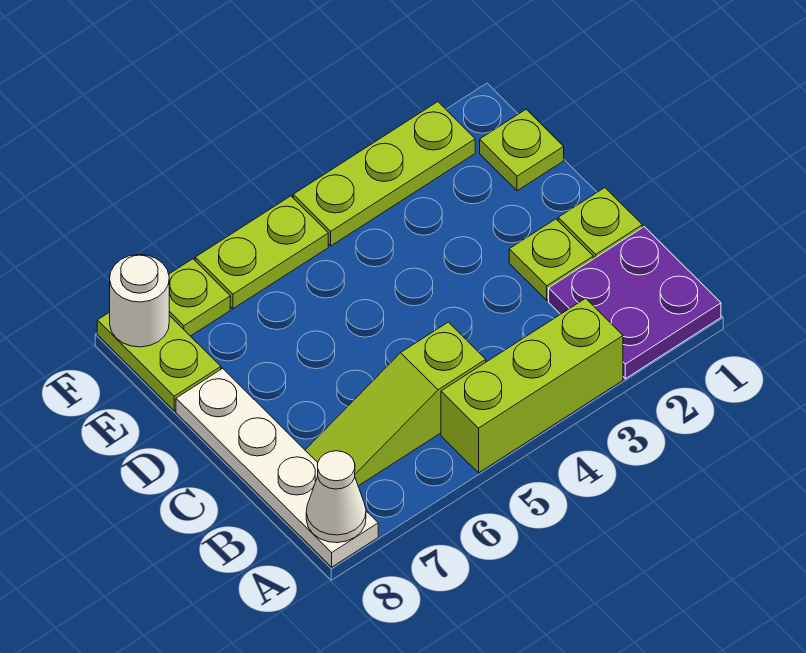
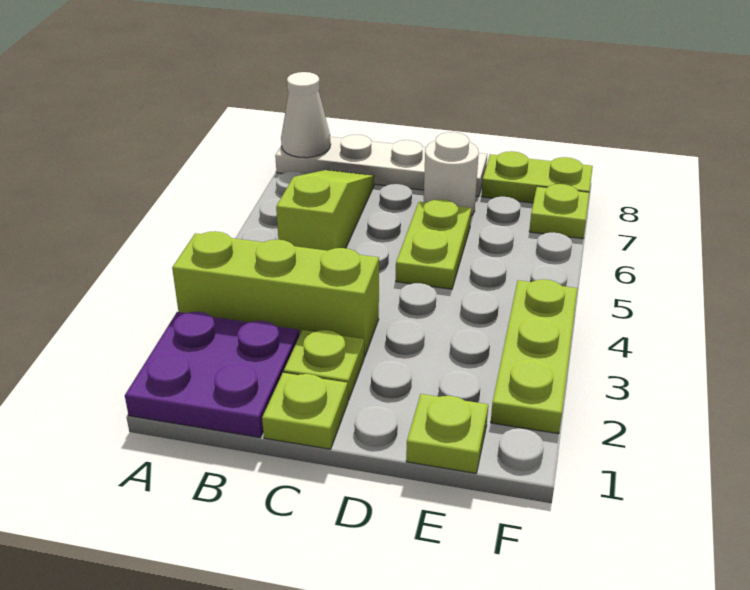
lime 1x3 brick [441,298,623,473] -> lime 1x3 brick turned to [172,231,379,357]
lime 1x2 plate [195,196,328,309] -> lime 1x2 plate moved to [396,199,471,289]
white 1x1 round brick [110,254,169,347] -> white 1x1 round brick moved to [424,132,479,216]

